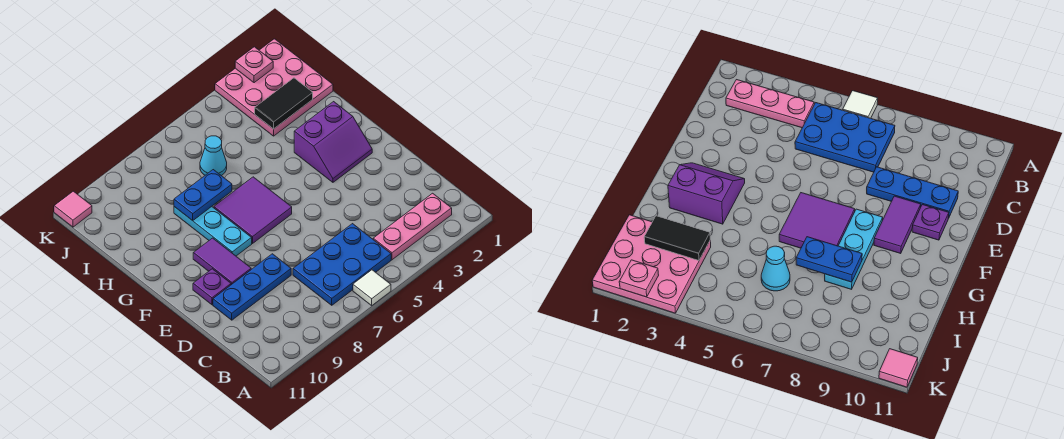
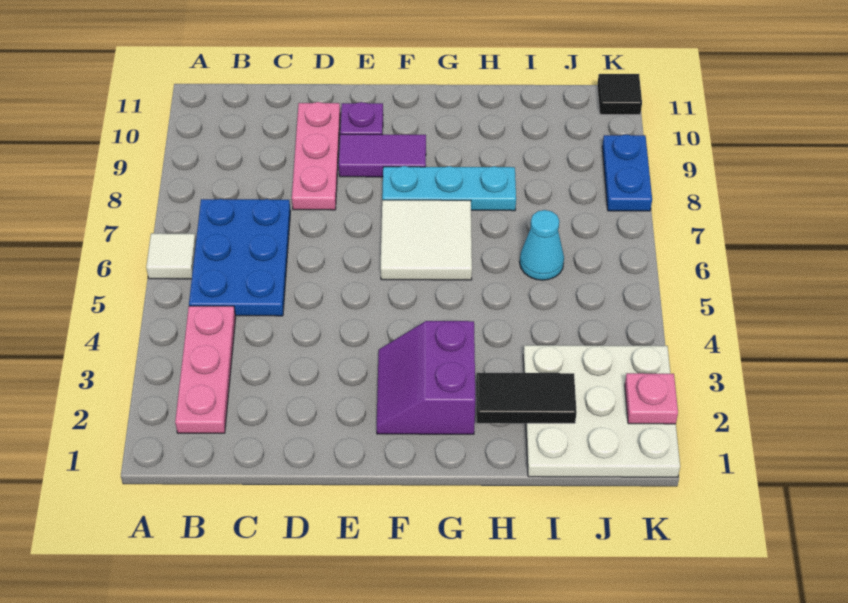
blue 1x3 plate [213,254,291,320] -> pink 1x3 plate [292,102,340,210]
purple 2x2 tile [214,177,292,243] -> white 2x2 tile [381,200,472,280]
blue 1x2 plate [174,170,232,221] -> blue 1x2 plate moved to [602,135,652,211]
pink 3x3 plate [215,39,333,136] -> white 3x3 plate [523,345,680,477]
black 1x2 tile [255,78,313,129] -> black 1x2 tile turned to [476,373,577,423]
pink 1x1 tile [54,191,92,227] -> black 1x1 tile [597,74,642,115]

